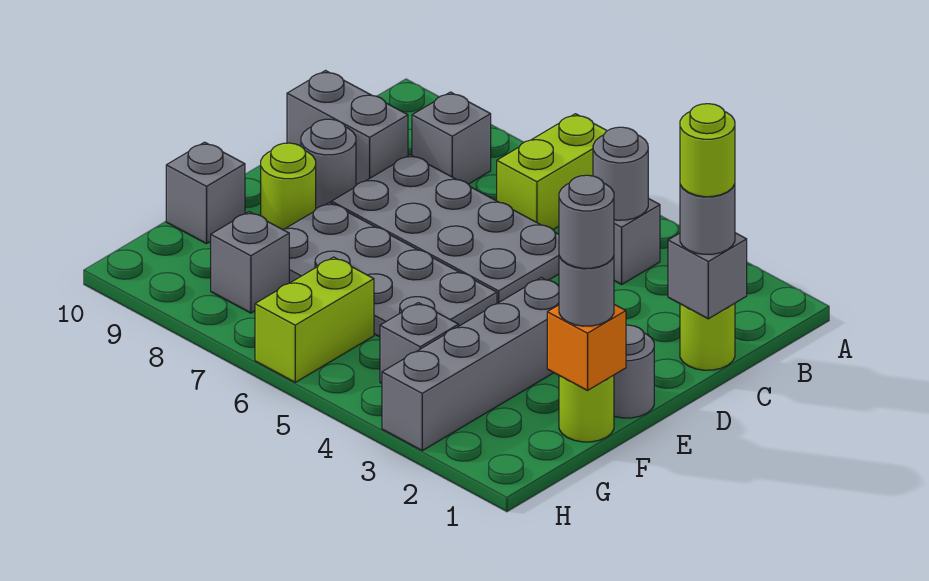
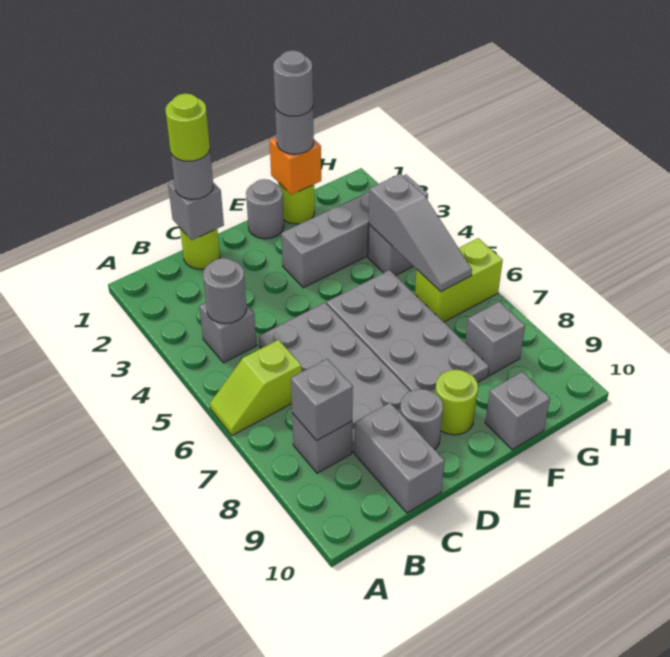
lime 1x2 brick [497,114,607,229] -> lime 1x2 slope [210,340,302,435]
none -> grey 1x1 brick [291,359,353,441]
none -> grey 1x3 slope [369,174,472,292]

